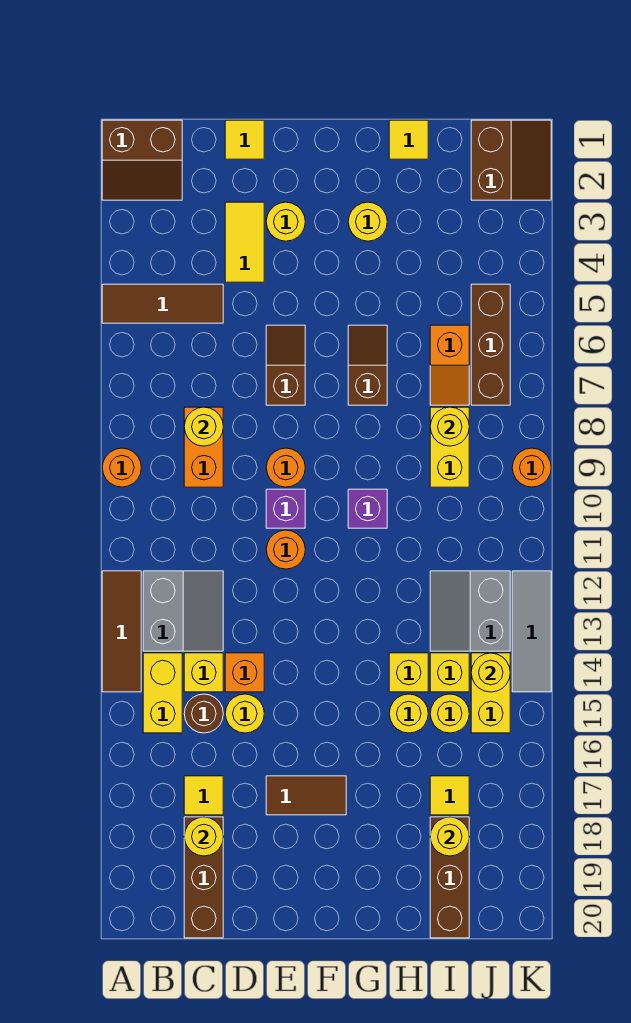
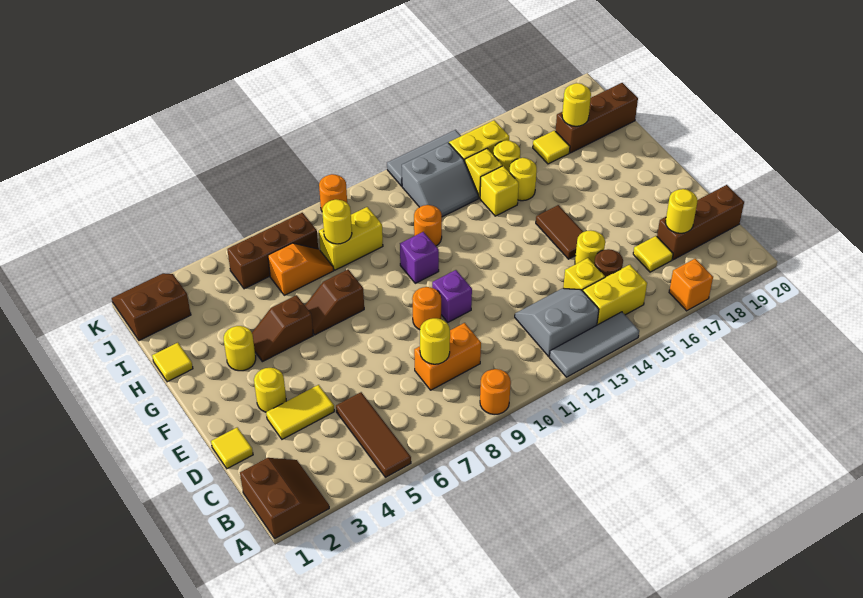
brown 1x3 tile [102,571,141,692] -> grey 1x3 tile [550,312,639,377]
orange 1x1 brick [225,653,264,692] -> orange 1x1 brick moved to [669,259,713,311]
brown 1x2 slope [266,325,305,405] -> brown 1x2 slope moved to [252,295,313,362]
orange 1x1 round brick [266,530,305,569] -> orange 1x1 round brick moved to [414,205,442,246]
brown 1x2 tile [266,776,346,815] -> brown 1x2 tile moved to [536,205,583,259]
yellow 1x1 round brick [471,653,510,692] -> none

